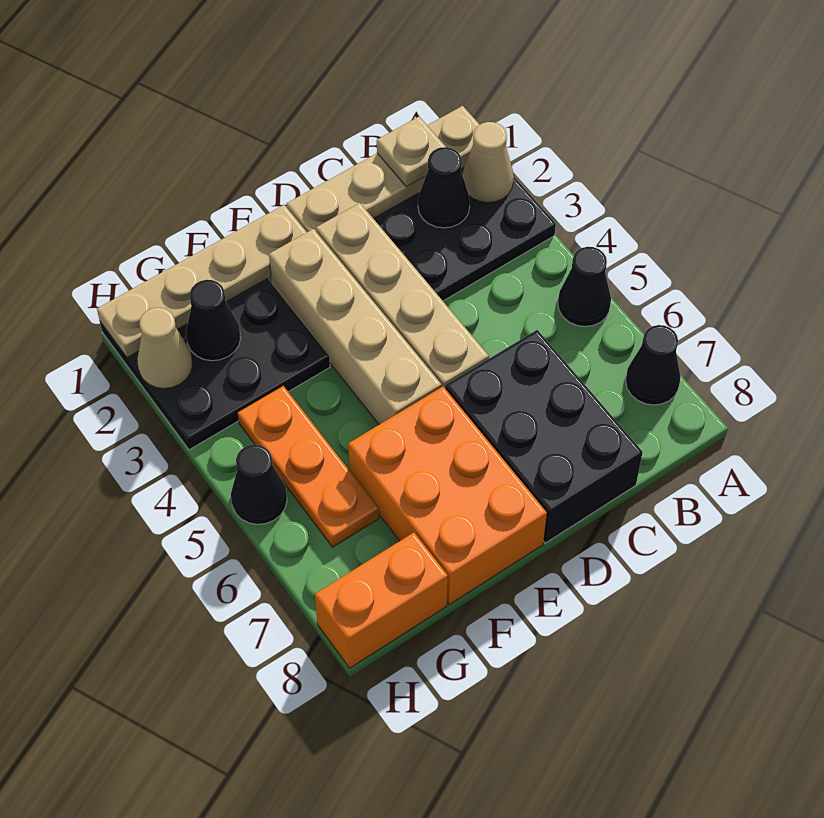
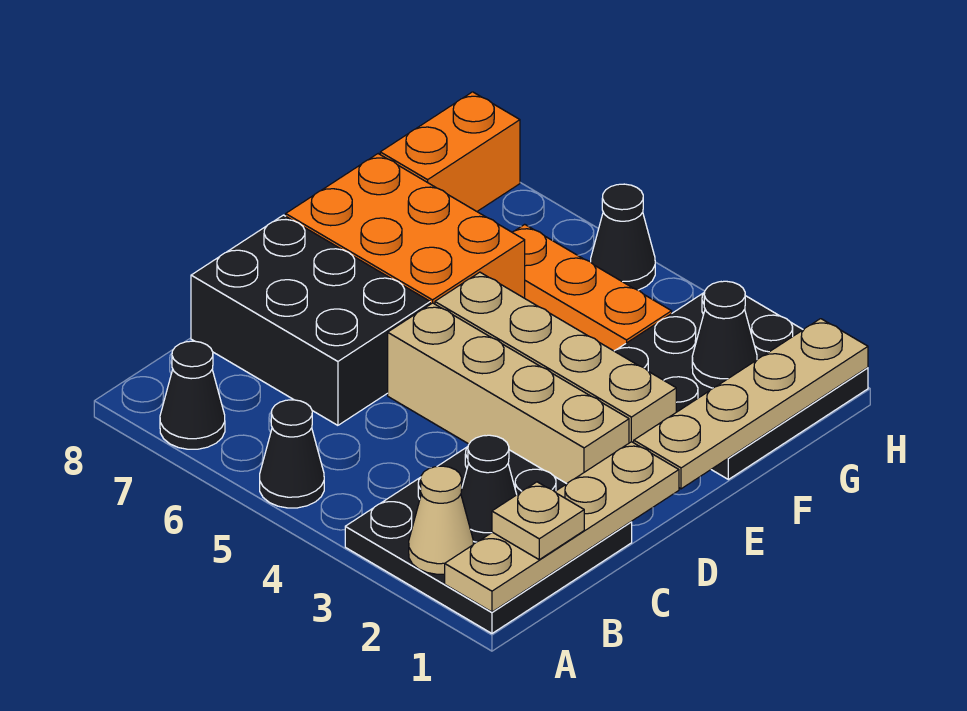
tan 1x1 cone [137,308,193,389] -> none

